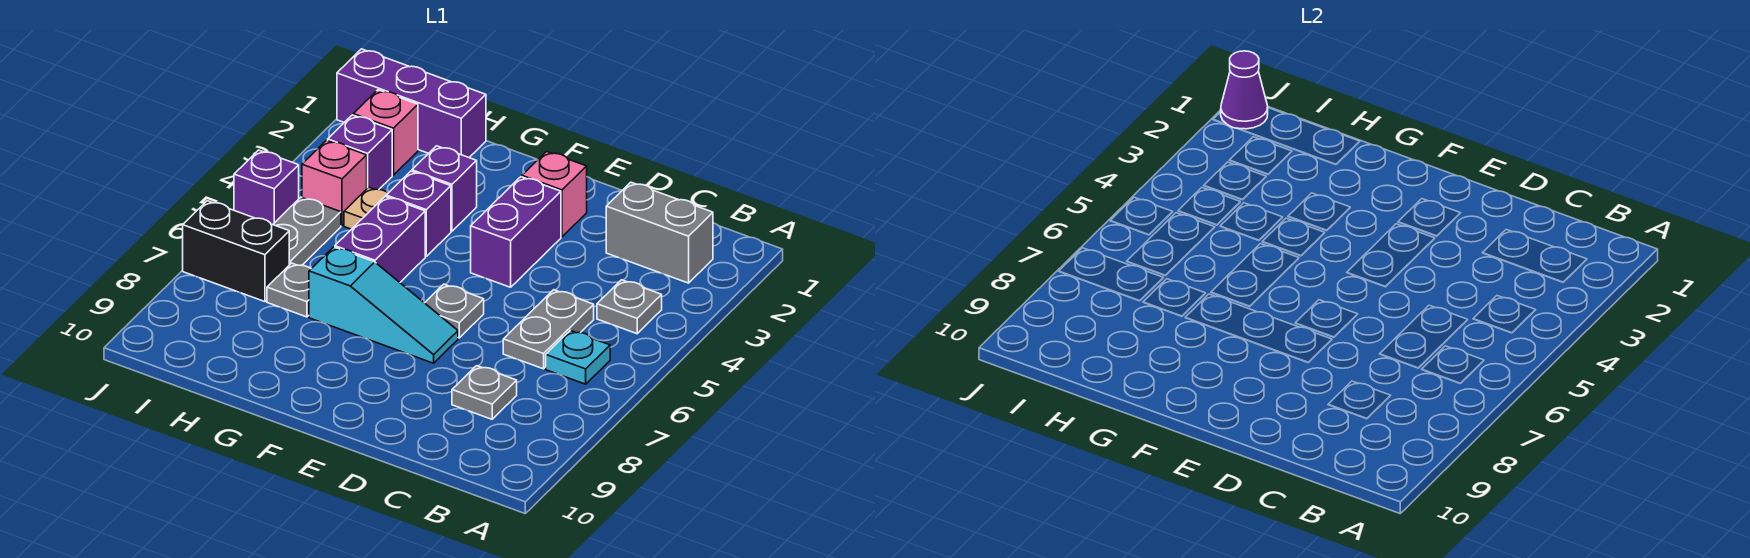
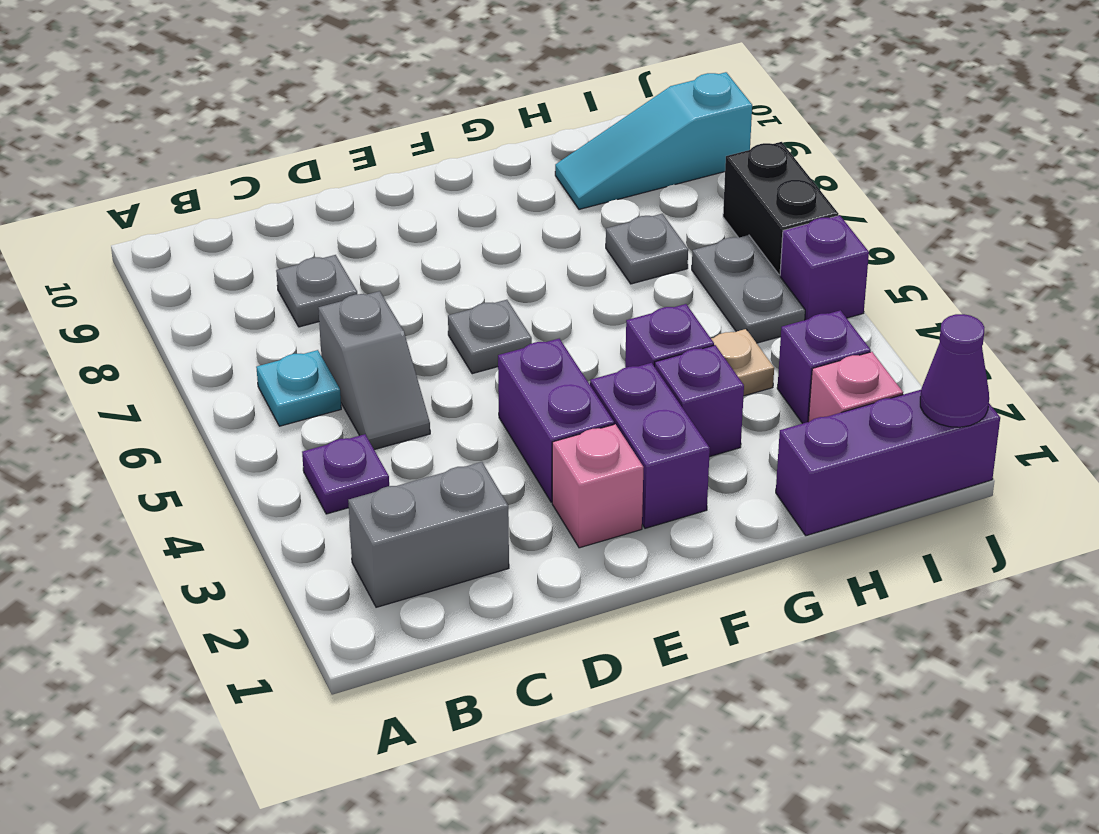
grey 1x1 plate [597,280,662,334] -> purple 1x1 plate [302,434,389,514]
grey 1x2 plate [503,290,594,369] -> grey 1x2 slope [318,291,430,450]
cyan 1x3 slope [309,247,458,363] -> cyan 1x3 slope moved to [555,72,752,209]
purple 1x2 brick [335,196,425,282] -> purple 1x2 brick moved to [590,363,710,528]
pink 1x1 brick [302,140,367,226] -> none
black 1x2 brick [183,201,289,302] -> black 1x2 brick turned to [723,142,838,276]

